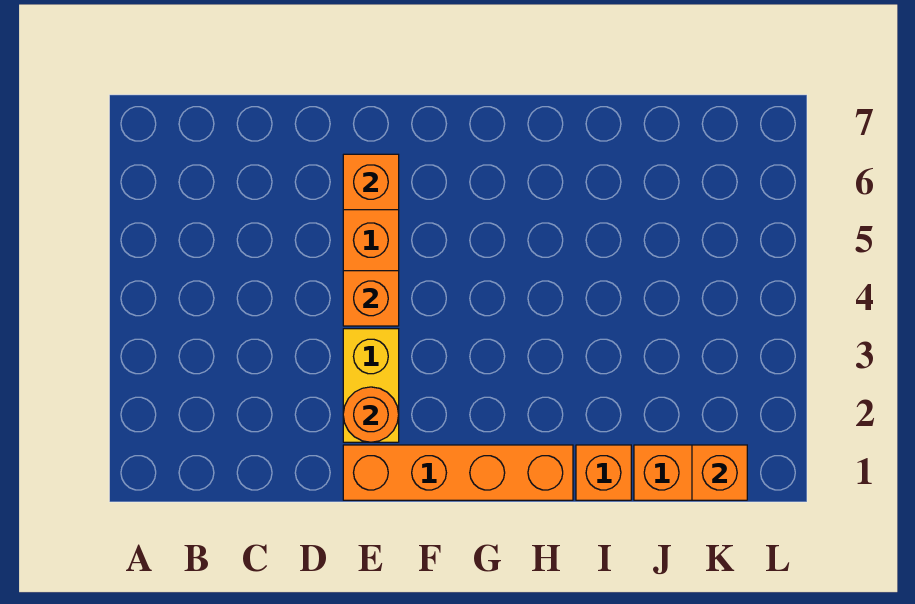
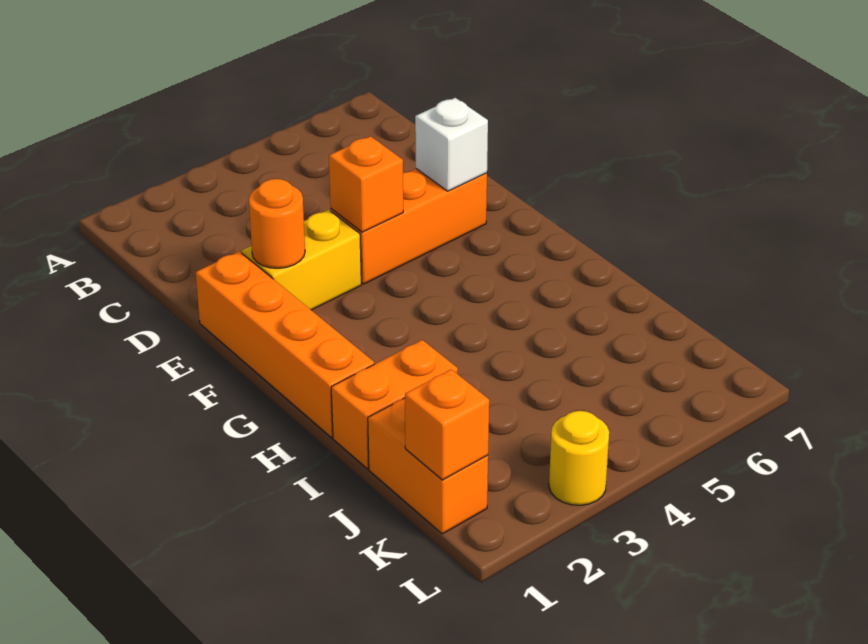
orange 1x1 brick [343,154,399,210] -> white 1x1 brick [415,98,488,191]
orange 1x1 brick [576,445,631,500] -> orange 1x2 brick [331,340,458,469]
none -> yellow 1x1 round brick [549,411,609,505]

